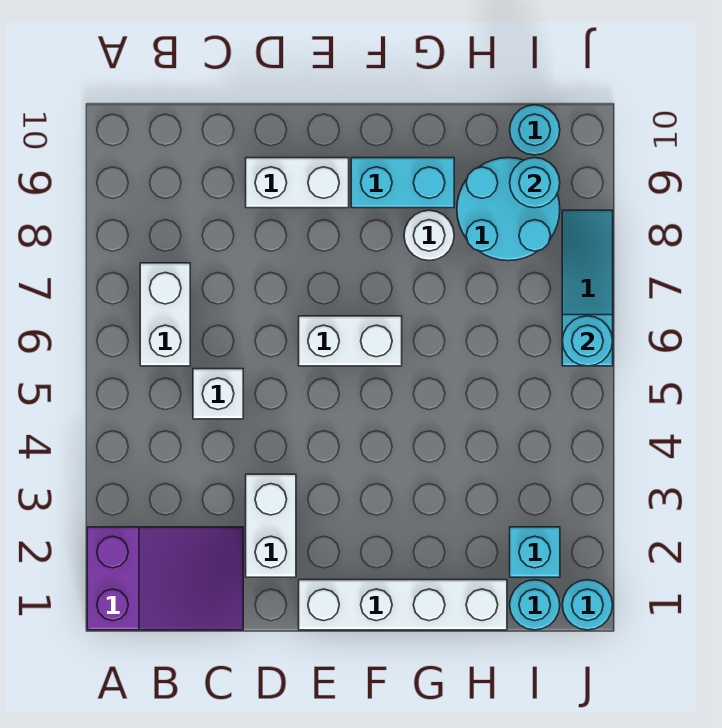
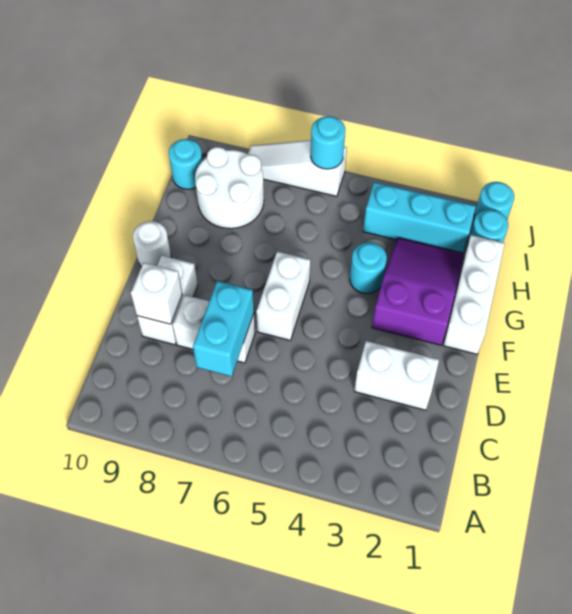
purple 2x3 slope [87,527,243,630] -> purple 2x3 slope moved to [372,237,464,345]
white 1x2 brick [140,263,190,366] -> white 1x2 brick moved to [173,295,255,363]
white 1x1 brick [193,369,243,419] -> white 1x1 brick moved to [131,263,182,324]
white 1x4 brick [299,580,507,630] -> white 1x3 brick [443,235,505,354]
cyan 1x2 brick [351,158,454,208] -> cyan 1x2 brick moved to [193,281,254,377]
white 1x1 round brick [404,210,454,261] -> white 1x1 round brick moved to [133,221,171,267]
cyan 2x2 round brick [457,158,560,261] -> white 2x2 round brick [195,147,264,229]
cyan 1x1 brick [510,527,560,577] -> cyan 1x3 brick [363,182,476,253]
cyan 1x1 round brick [510,158,560,208] -> cyan 1x1 round brick moved to [350,242,387,294]
cyan 1x3 slope [562,210,613,366] -> white 1x3 slope [248,140,347,197]

